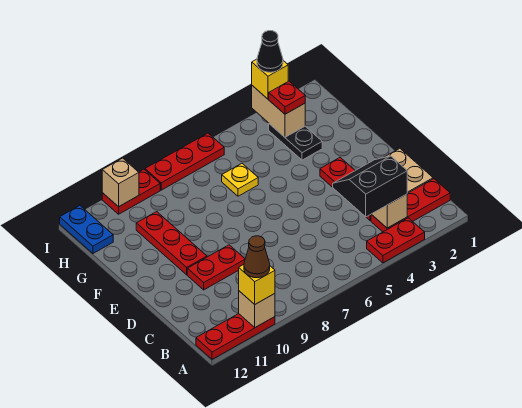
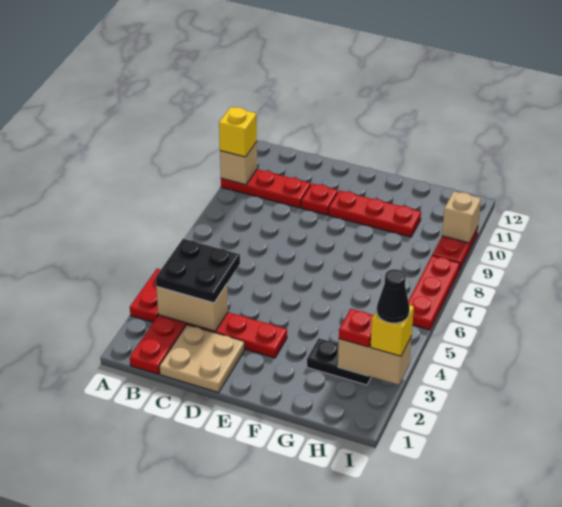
red 1x3 plate [196,314,275,359] -> red 1x3 plate turned to [221,169,311,208]
brown 1x1 cone [244,236,270,278] -> none
black 2x2 slope [333,156,407,217] -> black 2x2 plate [156,239,240,303]
red 1x2 plate [187,245,245,290] -> red 1x1 plate [301,184,338,215]
yellow 1x1 plate [222,164,258,196] -> none
blue 1x2 plate [60,206,113,253] -> none

